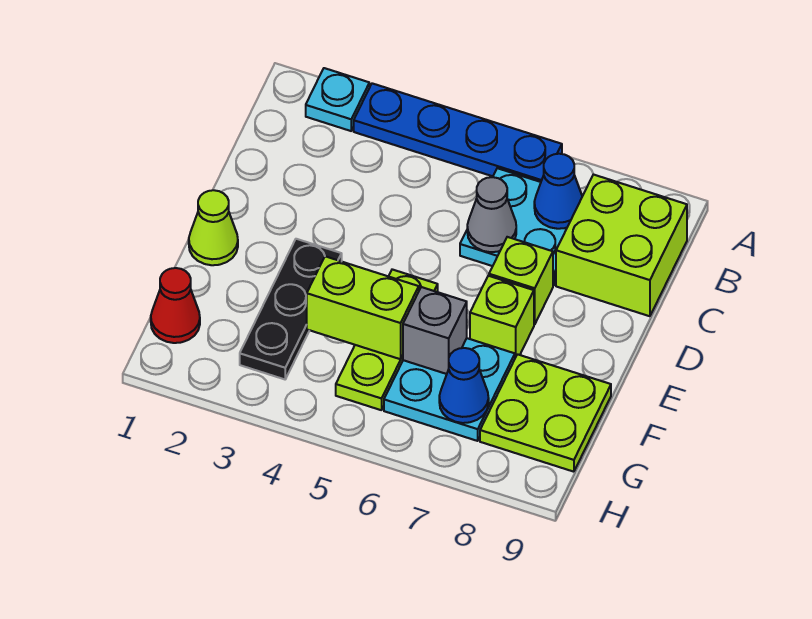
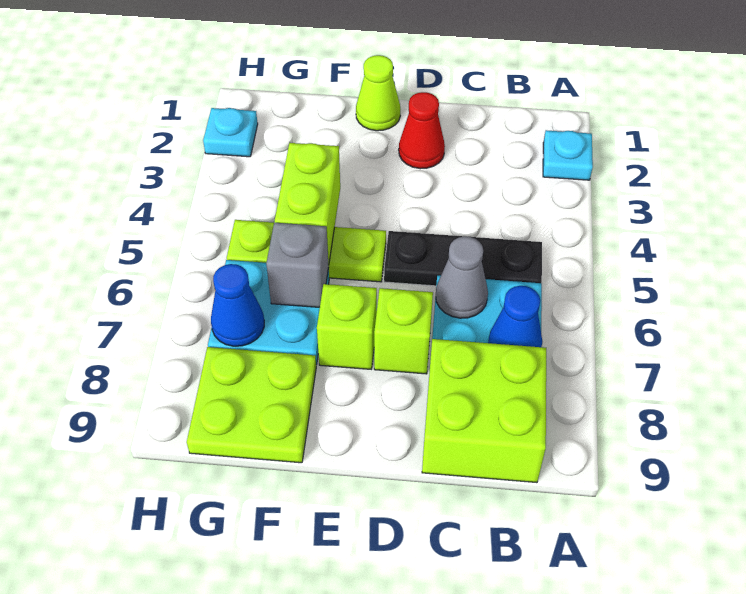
blue 1x4 plate [354,83,562,182] -> none
black 1x3 plate [240,239,342,379] -> black 1x3 plate moved to [384,231,542,286]
red 1x1 cone [151,268,200,343] -> red 1x1 cone moved to [399,92,445,169]
none -> cyan 1x1 plate [203,108,258,157]

